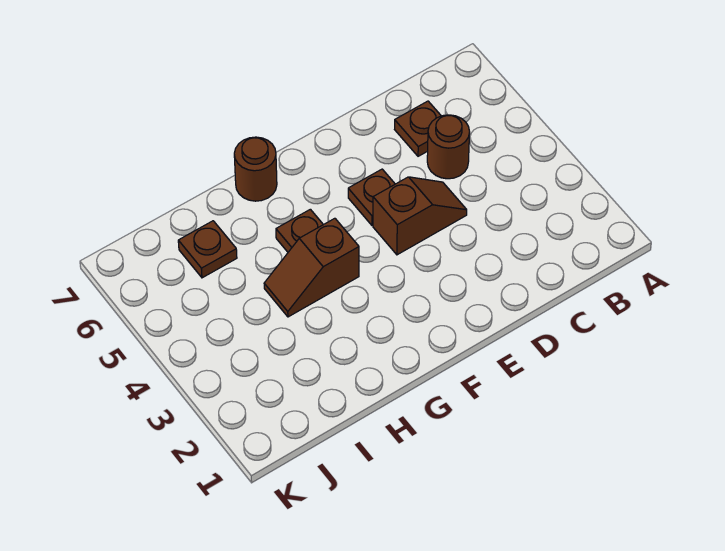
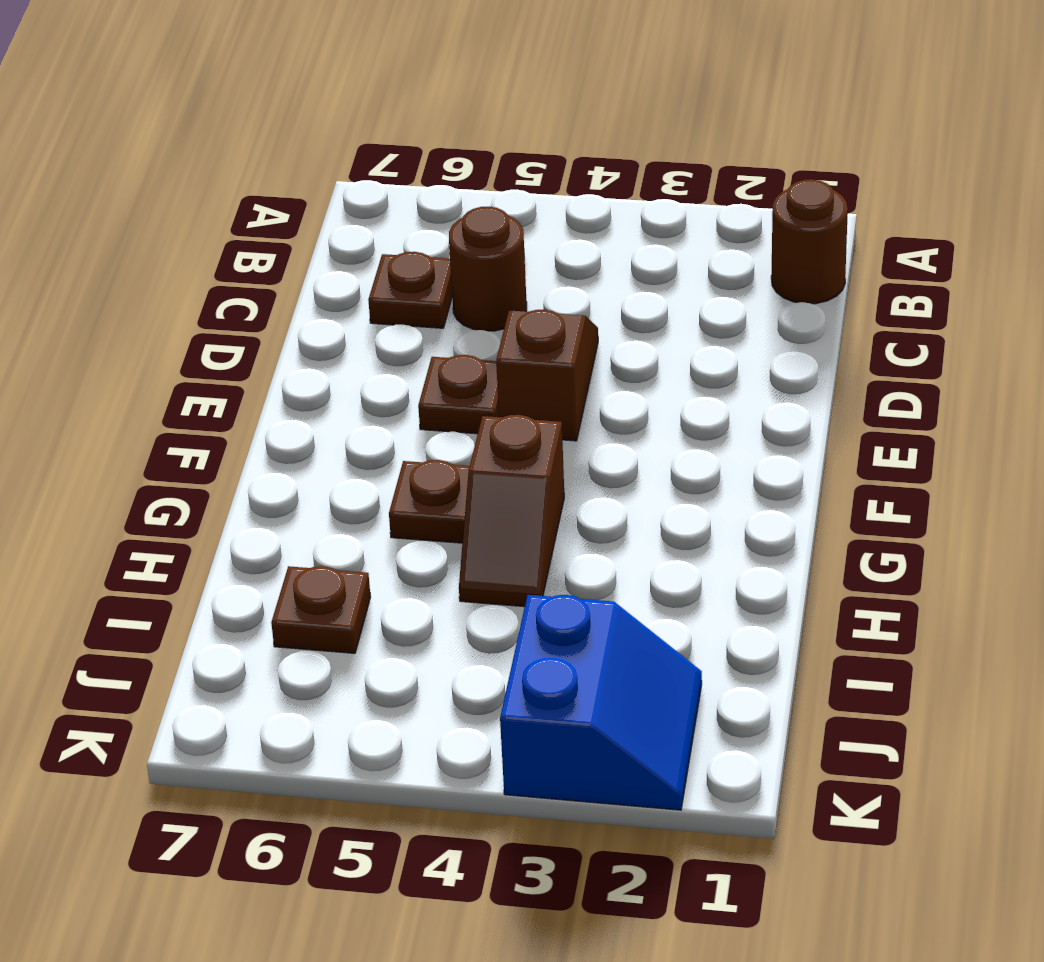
brown 1x1 round brick [234,137,277,201] -> brown 1x1 round brick moved to [771,179,848,304]
none -> blue 2x2 slope [500,595,702,810]

